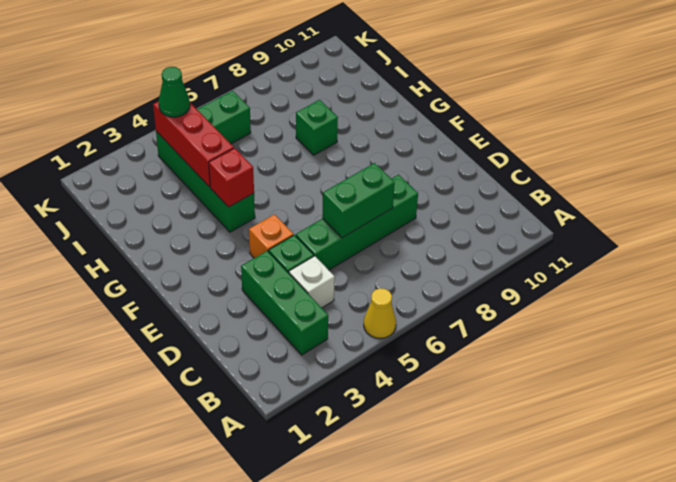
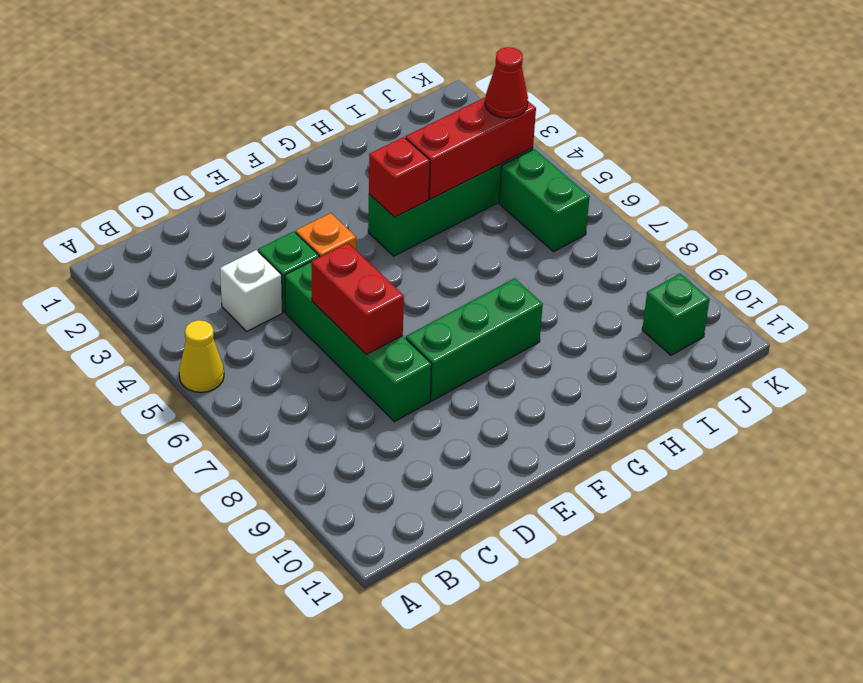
green 1x3 brick [241,251,328,355] -> green 1x3 brick moved to [406,278,543,401]
green 1x2 brick [322,163,395,238] -> red 1x2 brick [311,243,404,354]
green 1x1 brick [296,100,338,155] -> green 1x1 brick moved to [642,274,709,355]
green 1x1 cone [159,67,190,117] -> red 1x1 cone [485,47,528,118]

